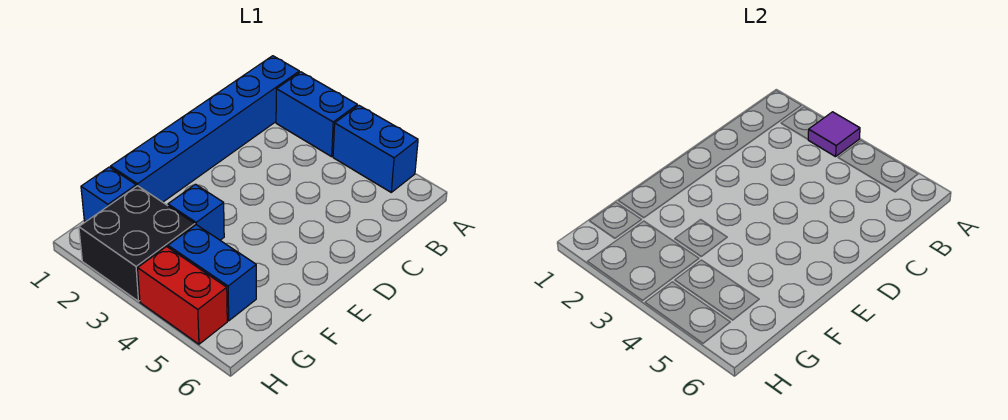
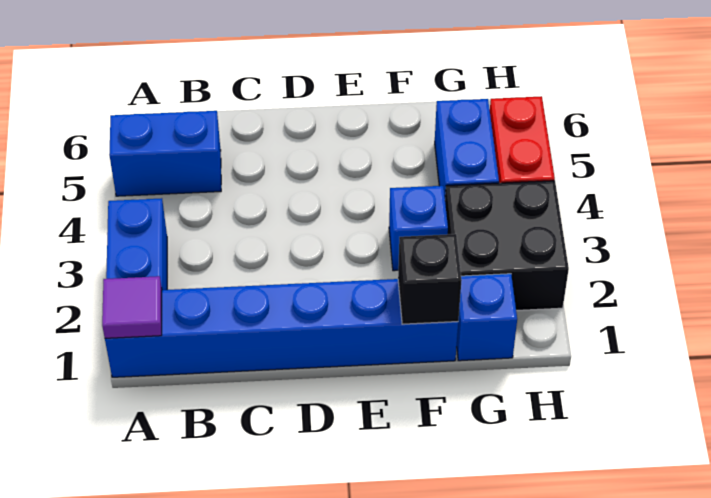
purple 1x1 tile [808,112,860,157] -> purple 1x1 tile moved to [102,276,162,338]
blue 1x2 brick [333,105,418,192] -> blue 1x2 brick turned to [109,111,221,196]
none -> black 1x1 brick [398,234,462,324]

